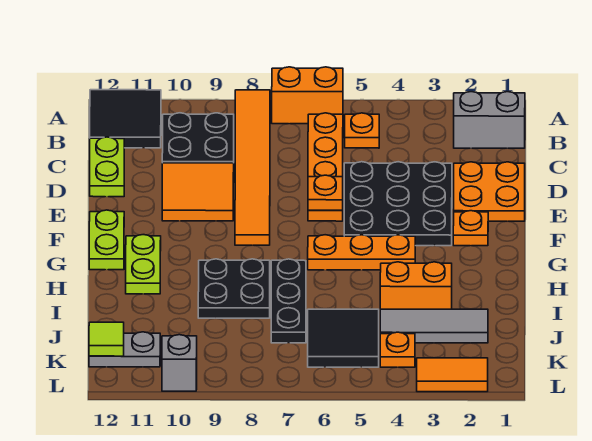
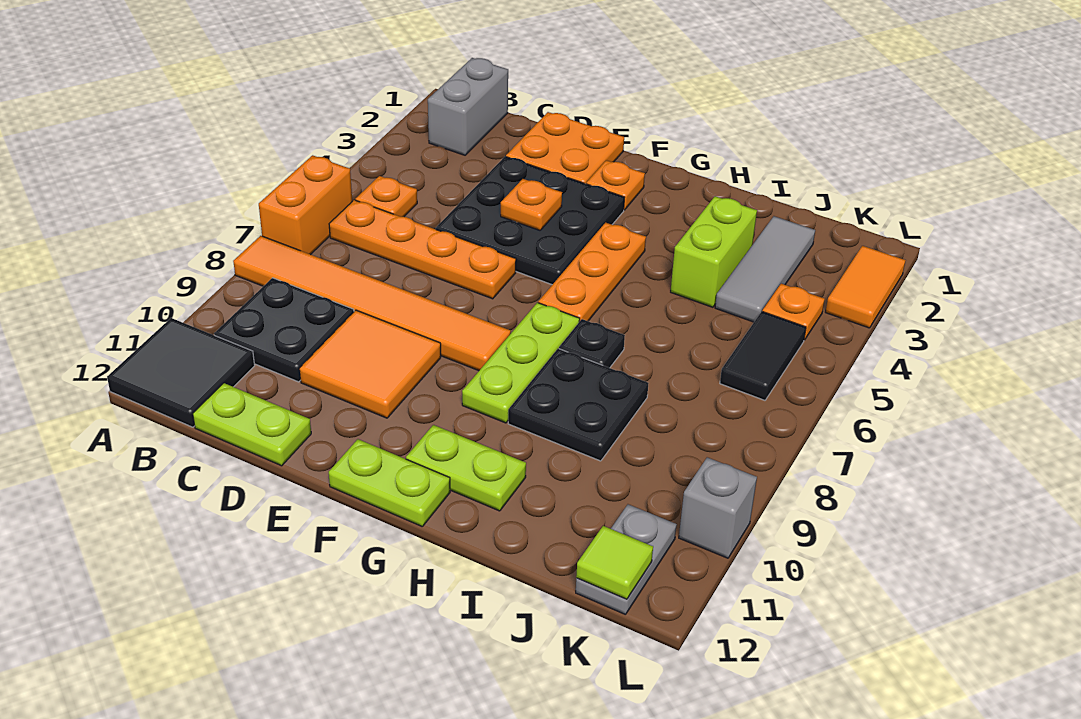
orange 1x1 plate [308,175,343,210] -> orange 1x1 plate moved to [501,179,562,230]
none -> lime 1x3 plate [462,303,580,423]
black 1x3 plate [271,259,306,343] -> black 1x1 plate [559,319,625,368]
orange 1x2 brick [380,262,452,309] -> lime 1x2 brick [671,196,757,307]
black 2x2 tile [308,309,379,367] -> black 1x2 tile [720,312,806,400]

